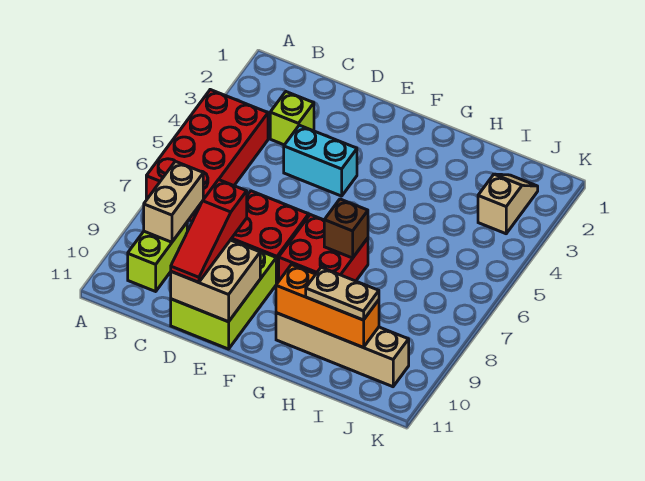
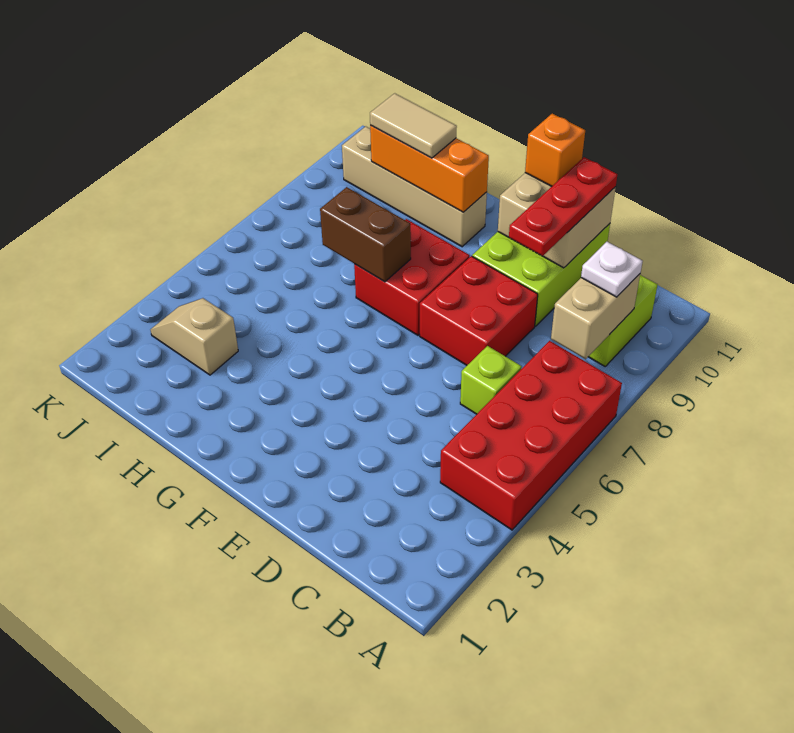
none -> white 1x1 plate [581,242,643,297]
lime 1x1 brick [270,92,314,145] -> lime 1x1 brick moved to [460,346,522,414]
cyan 1x2 brick [284,125,357,196] -> none
red 1x3 slope [171,180,247,282] -> red 1x3 plate [509,157,617,256]
none -> orange 1x1 brick [525,114,585,187]
brown 1x1 brick [324,199,368,258] -> brown 1x2 brick [320,187,411,282]
tan 1x2 plate [306,267,379,320] -> tan 1x2 tile [370,93,457,158]
tan 1x2 slope [478,174,538,234] -> tan 1x2 slope turned to [150,298,238,375]

